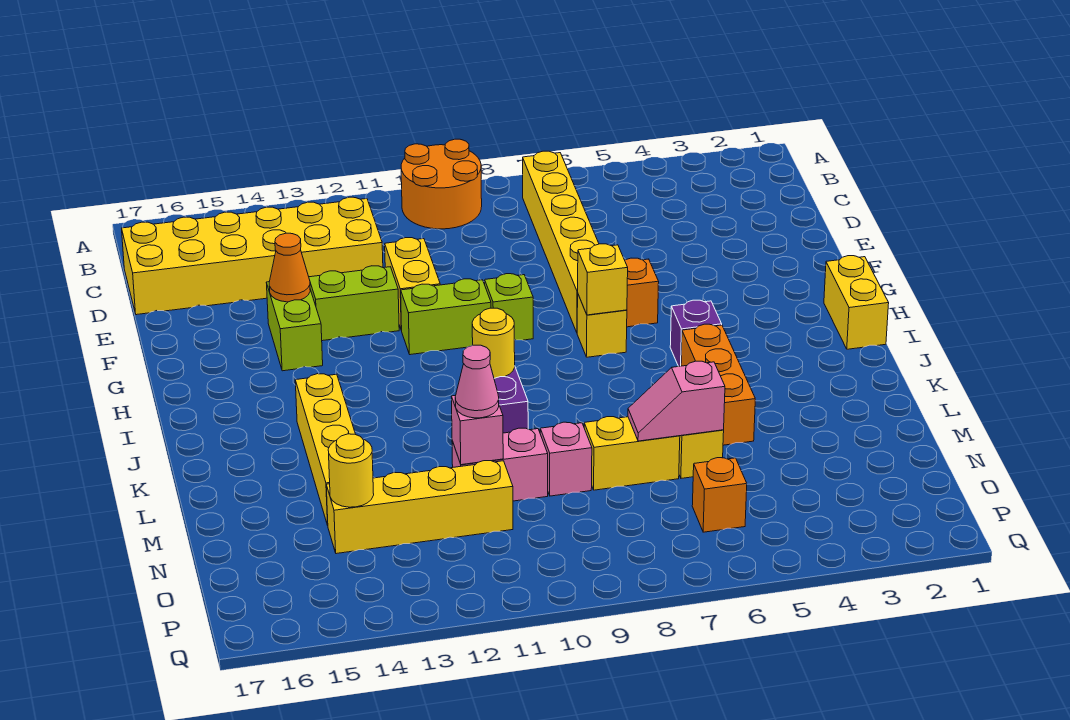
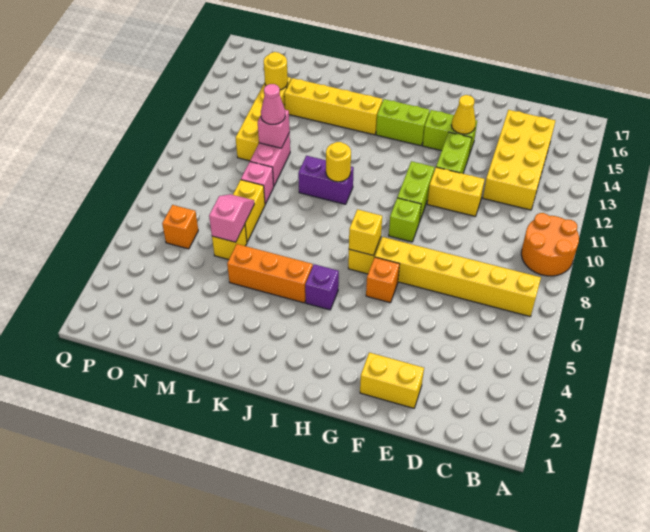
yellow 2x6 brick [122,197,383,315] -> yellow 2x4 brick [483,110,555,210]
orange 1x1 cone [269,233,310,302] -> yellow 1x1 cone [451,95,476,134]
yellow 1x2 brick [824,256,889,349] -> yellow 1x2 brick moved to [360,353,424,408]
none -> lime 1x2 brick [376,99,429,146]

